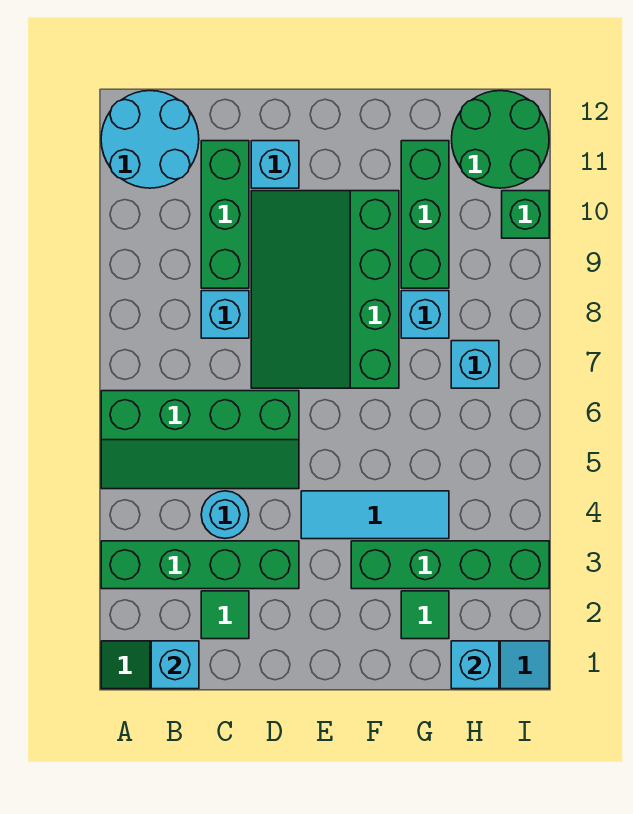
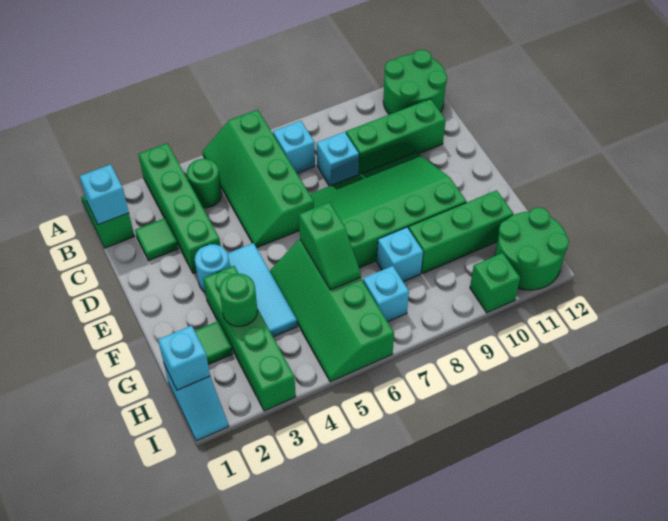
cyan 2x2 round brick [101,91,199,188] -> green 2x2 round brick [383,50,447,115]
none -> green 1x1 round brick [187,159,222,208]
cyan 1x1 round brick [201,491,249,538] -> cyan 1x1 round brick moved to [195,244,230,292]
cyan 1x1 brick [251,141,299,188] -> cyan 1x1 brick moved to [273,121,315,173]
none -> green 2x4 slope [270,239,394,382]
none -> green 1x2 slope [299,202,361,290]
none -> green 1x1 round brick [219,274,257,326]

